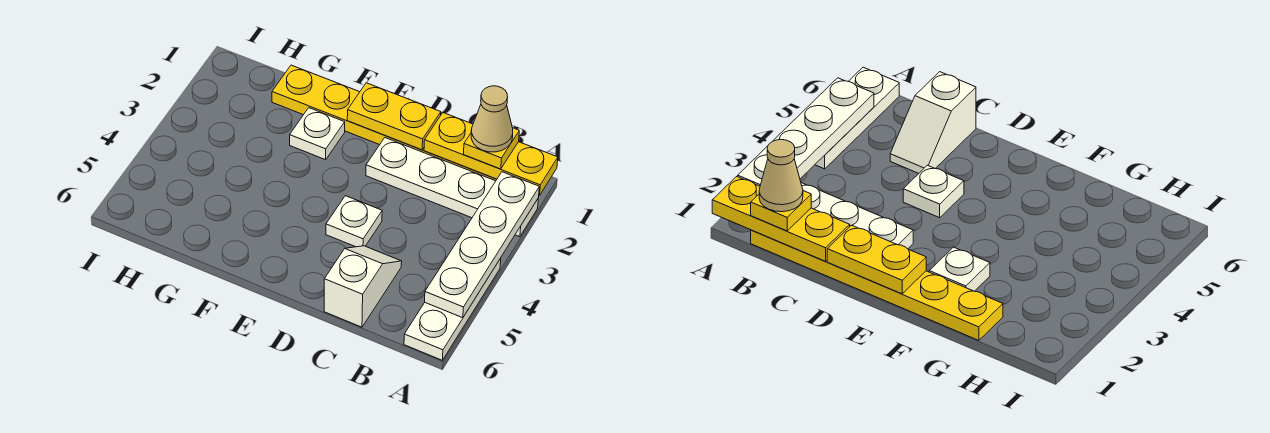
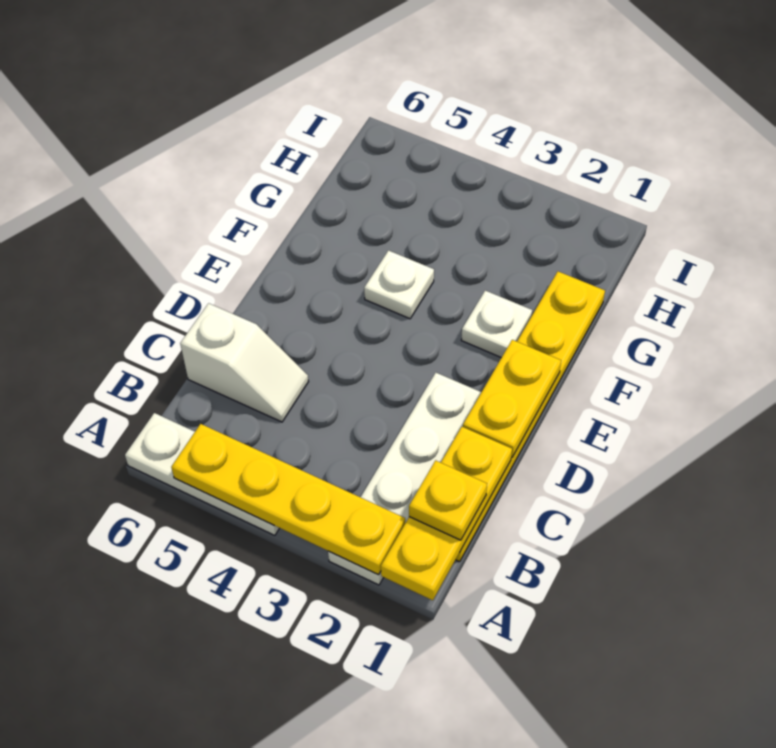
white 1x4 plate [425,172,539,318] -> yellow 1x4 plate [171,424,405,575]
tan 1x1 cone [471,86,513,152] -> none
white 1x1 plate [326,196,382,247] -> white 1x1 plate moved to [364,251,434,319]

